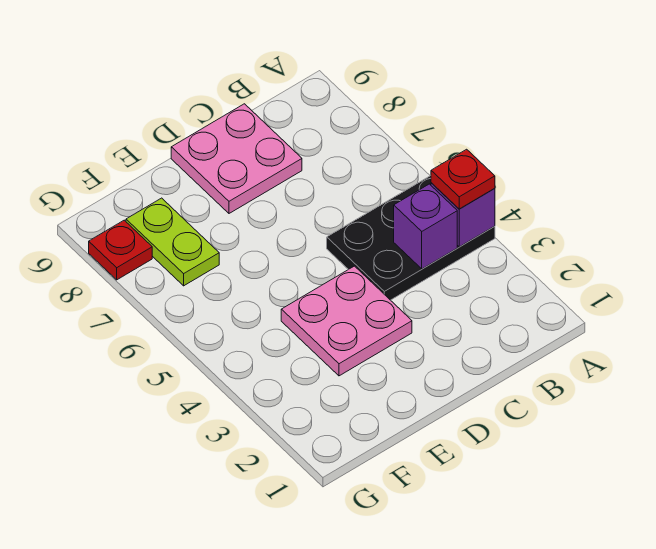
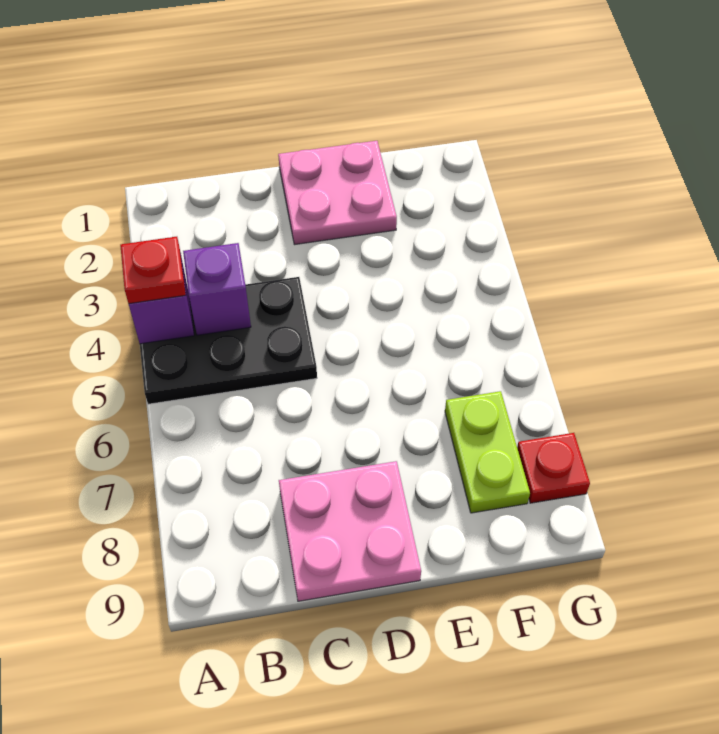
pink 2x2 plate [281,266,412,376] -> pink 2x2 plate moved to [278,141,397,245]

